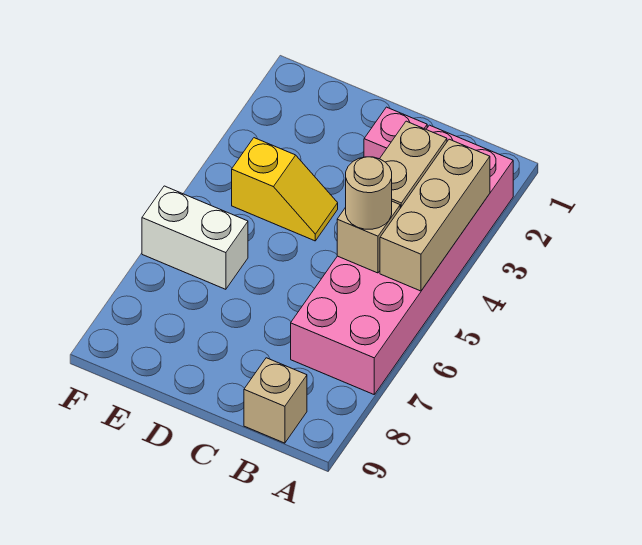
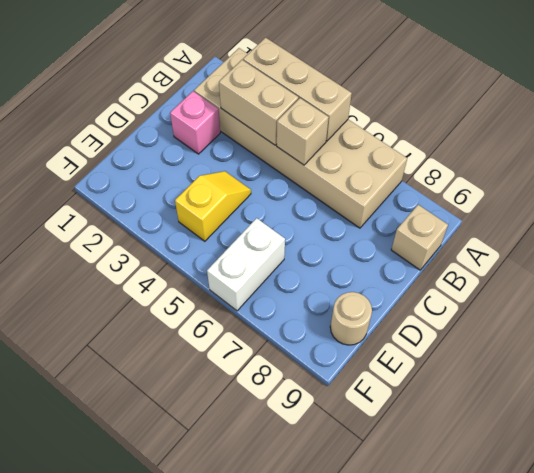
pink 2x6 brick [291,125,513,394] -> tan 2x6 brick [194,48,407,228]
tan 1x1 round brick [346,157,392,229] -> tan 1x1 round brick moved to [330,292,372,345]

